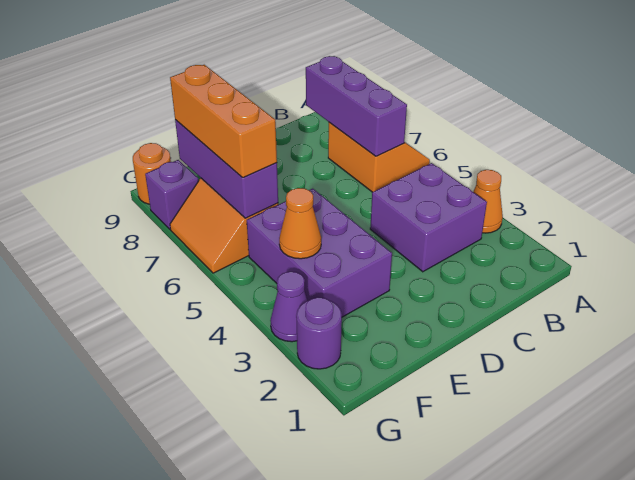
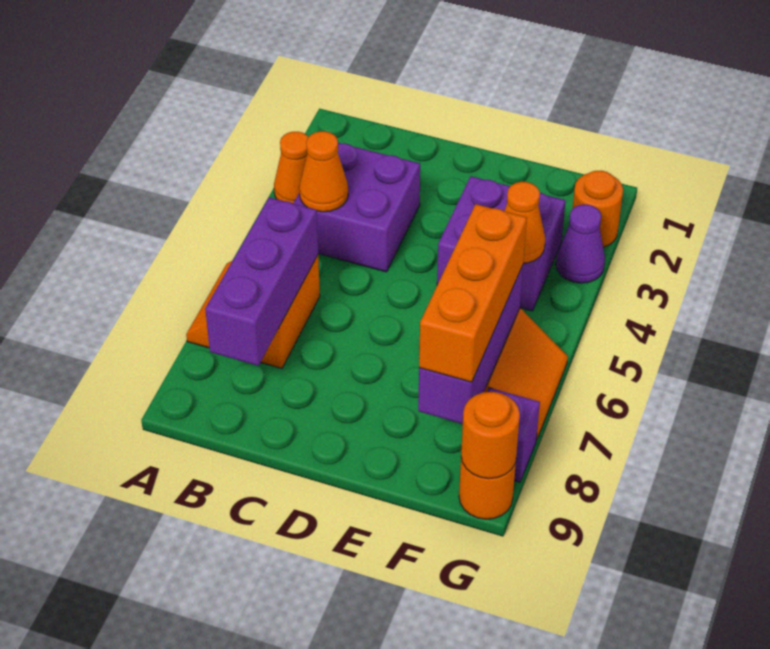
none -> orange 1x1 cone [299,131,348,212]
purple 2x3 brick [247,189,392,317] -> purple 2x2 brick [437,176,566,311]
purple 1x1 round brick [296,297,342,369] -> orange 1x1 round brick [573,171,623,247]
none -> orange 1x1 round brick [461,392,520,479]

